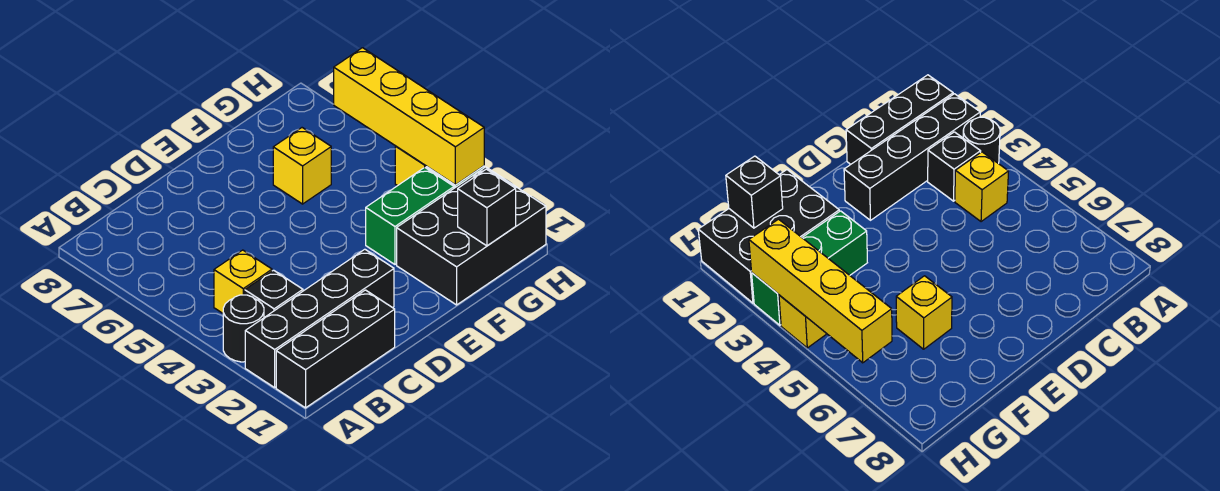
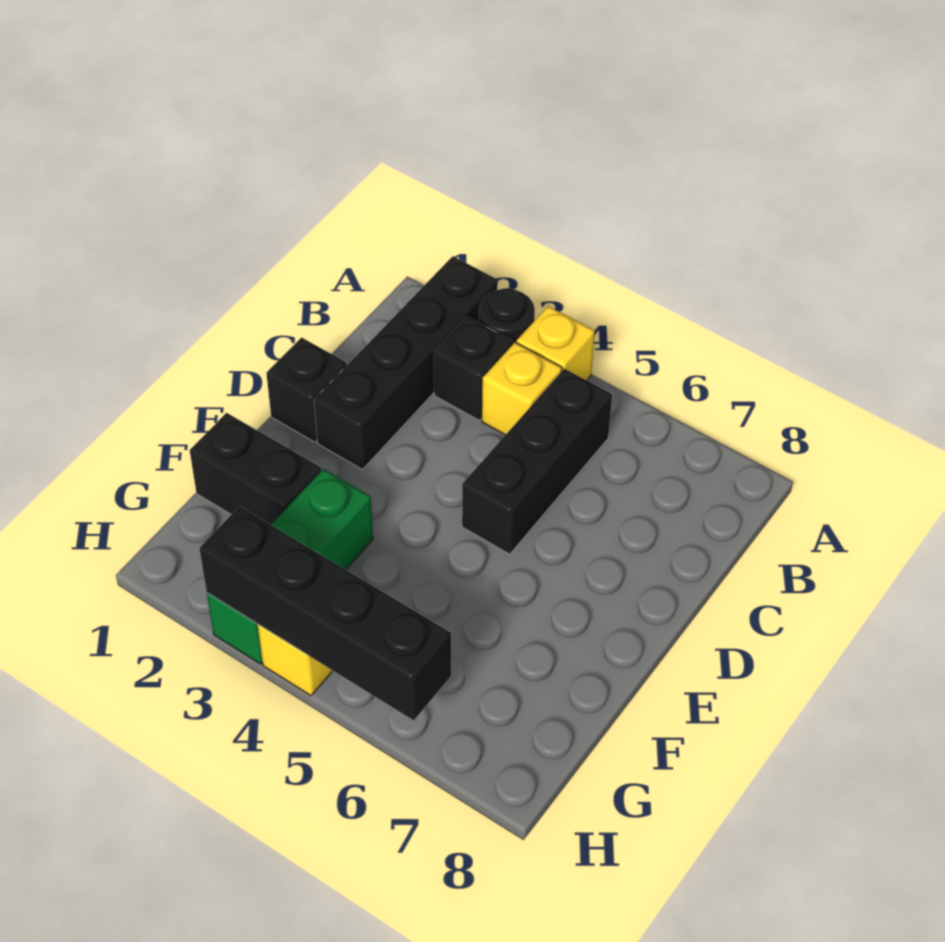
black 1x3 brick [276,290,395,408] -> black 1x3 brick moved to [462,369,612,554]
black 2x3 brick [397,167,546,305] -> black 1x2 brick [190,413,321,525]
yellow 1x1 brick [273,128,331,204] -> yellow 1x1 brick moved to [516,306,595,380]
black 1x1 brick [458,169,516,246] -> black 1x1 brick moved to [266,338,347,442]
yellow 1x4 brick [334,48,484,185] -> black 1x4 brick [199,506,451,720]

